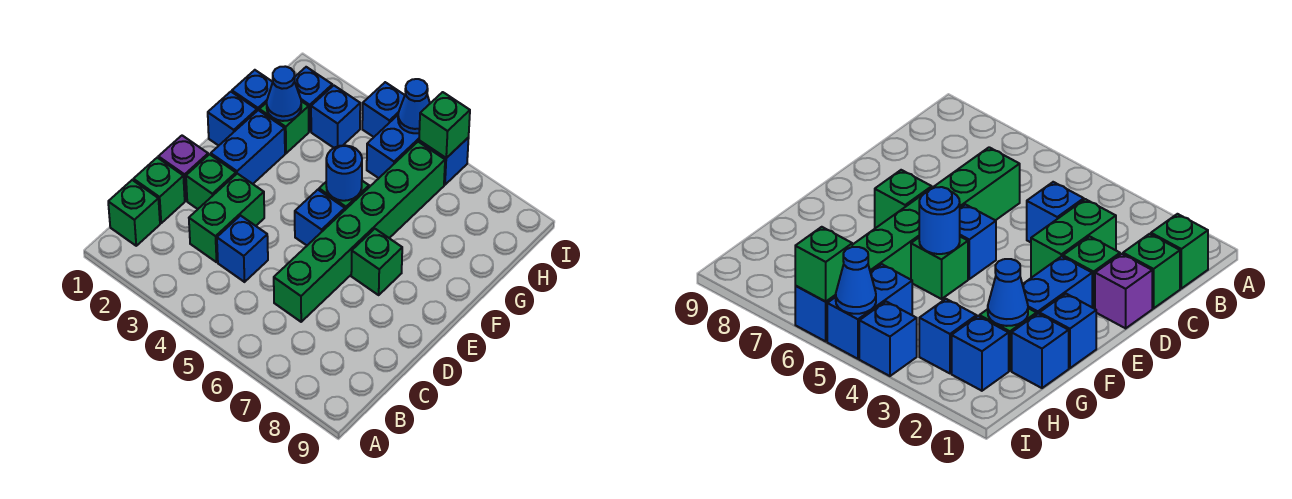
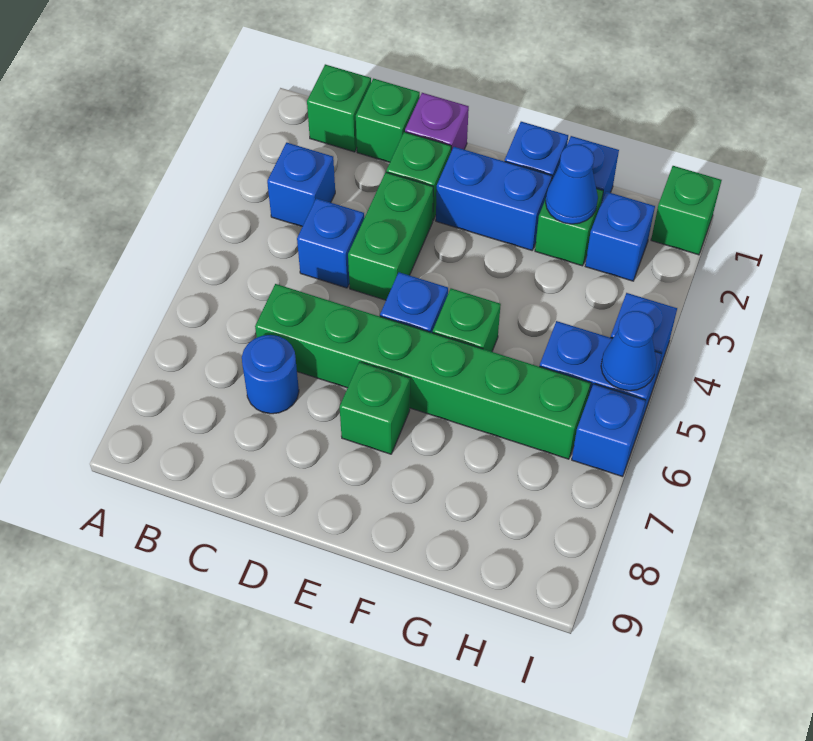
green 1x2 brick [189,174,264,262] -> green 1x2 brick turned to [348,172,433,300]
blue 1x1 round brick [326,145,362,201] -> blue 1x1 round brick moved to [242,335,299,414]
blue 1x1 brick [311,85,360,148] -> blue 1x1 brick moved to [267,143,335,227]
green 1x1 brick [419,92,470,158] -> green 1x1 brick moved to [651,166,722,255]

